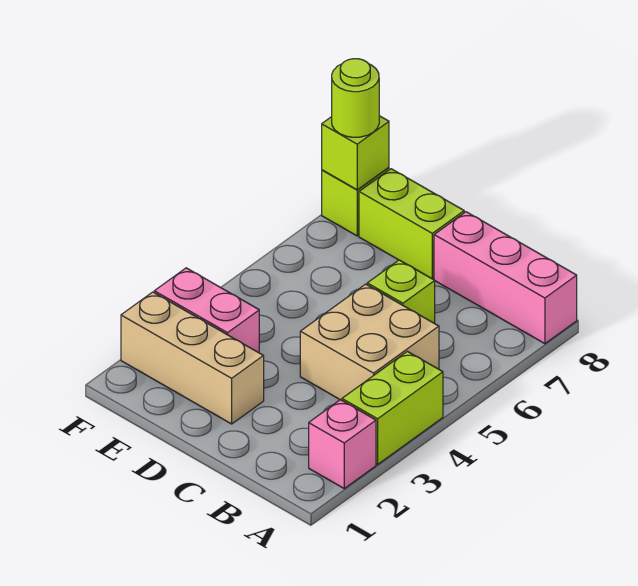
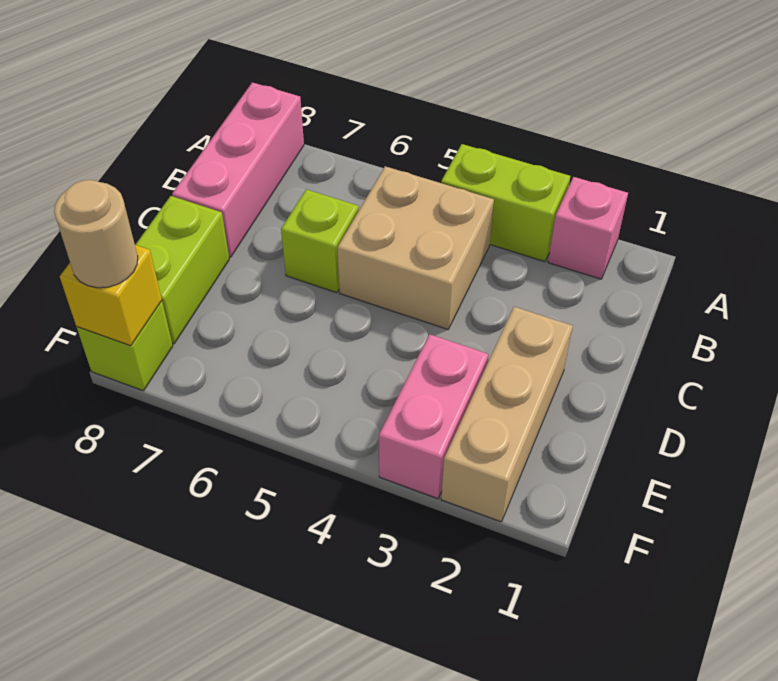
lime 1x1 brick [322,116,389,190] -> yellow 1x1 brick [60,245,162,346]
lime 1x1 round brick [332,59,379,137] -> tan 1x1 round brick [54,180,138,288]

